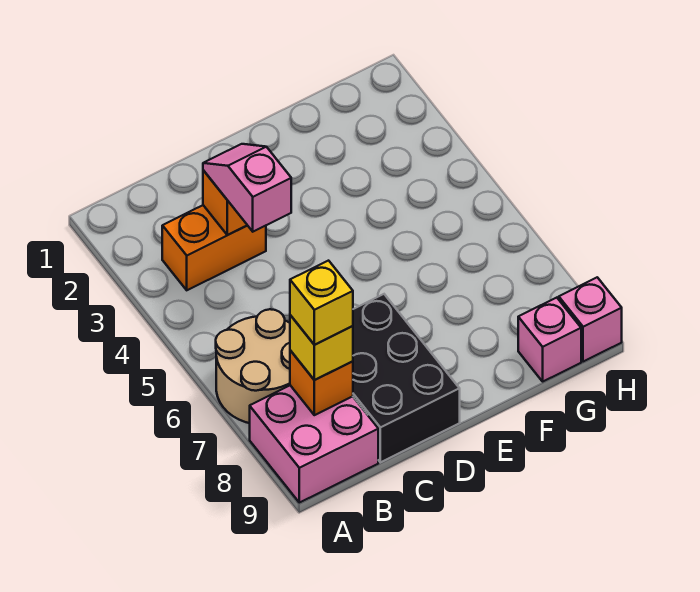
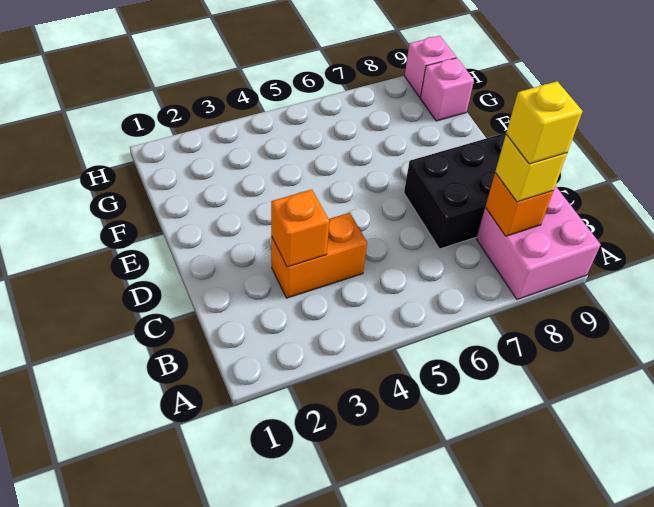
tan 2x2 round brick [216,309,290,423] -> none
orange 1x2 brick [162,205,266,290] -> orange 1x2 brick turned to [271,213,367,298]
pink 1x2 slope [203,144,291,232] -> none

